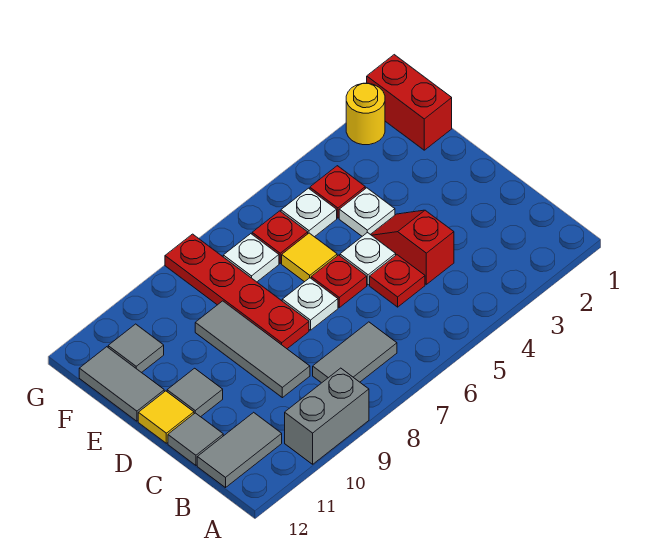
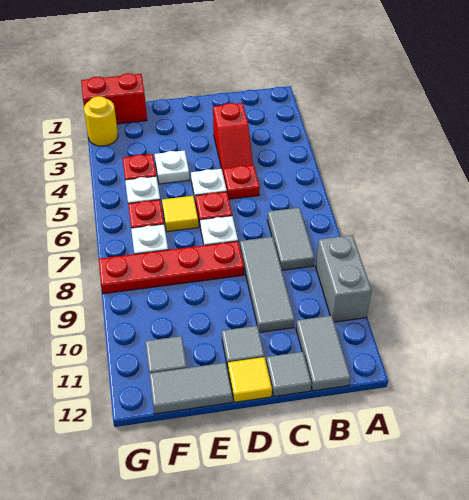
red 1x2 slope [370,210,454,284] -> red 1x2 slope turned to [213,103,253,172]
grey 1x3 tile [195,301,310,398] -> grey 1x3 tile turned to [240,237,295,332]

